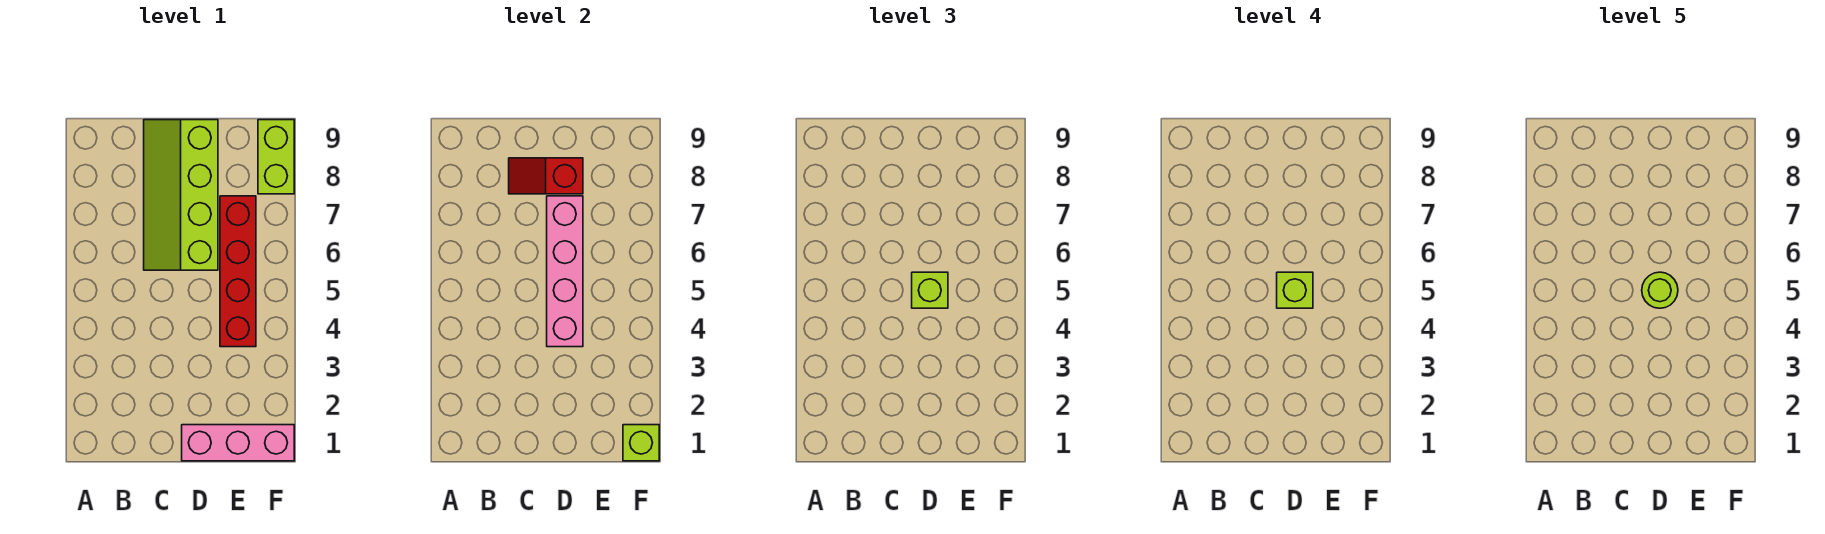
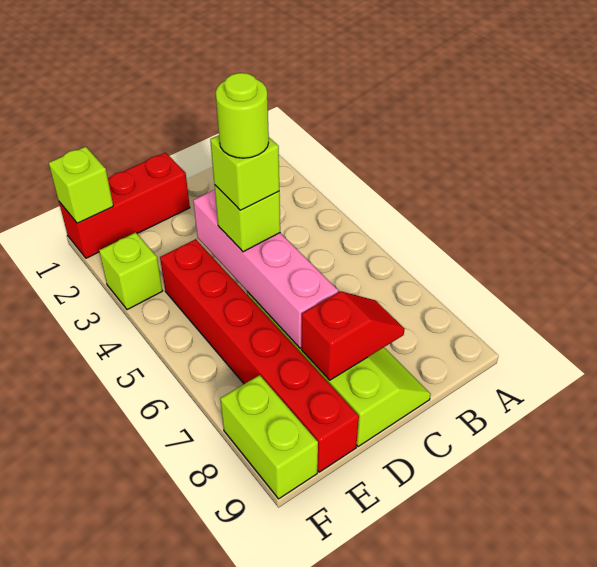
pink 1x3 brick [182,425,294,461] -> red 1x3 brick [59,152,190,258]
red 1x4 brick [220,196,256,347] -> red 1x6 brick [160,239,359,472]
none -> lime 1x1 brick [99,232,163,310]

